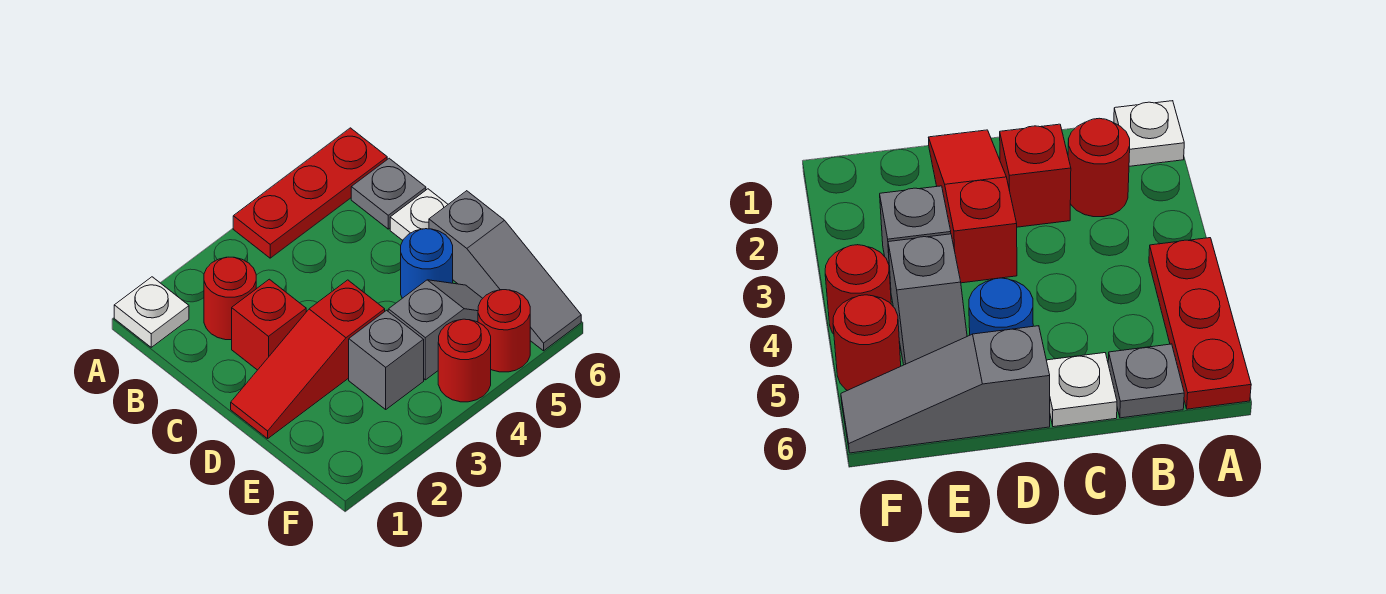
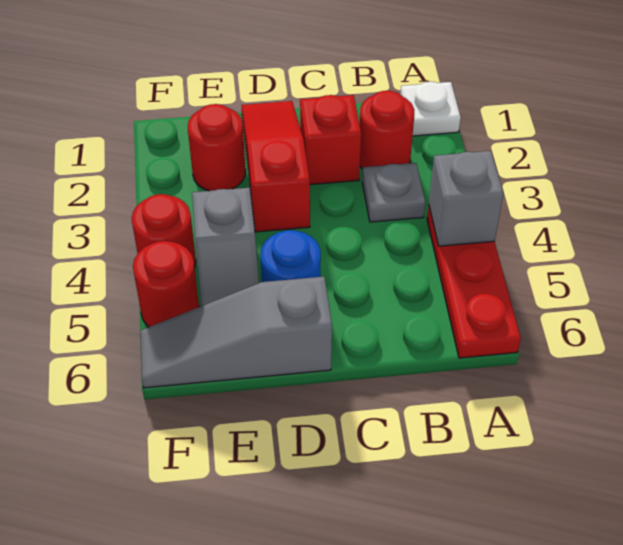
grey 1x1 plate [351,158,426,229] -> grey 1x1 plate moved to [362,163,425,222]
white 1x1 plate [390,189,448,240] -> none
none -> red 1x1 round brick [188,104,246,191]
grey 1x1 brick [349,310,424,409] -> grey 1x1 brick moved to [429,151,503,246]

